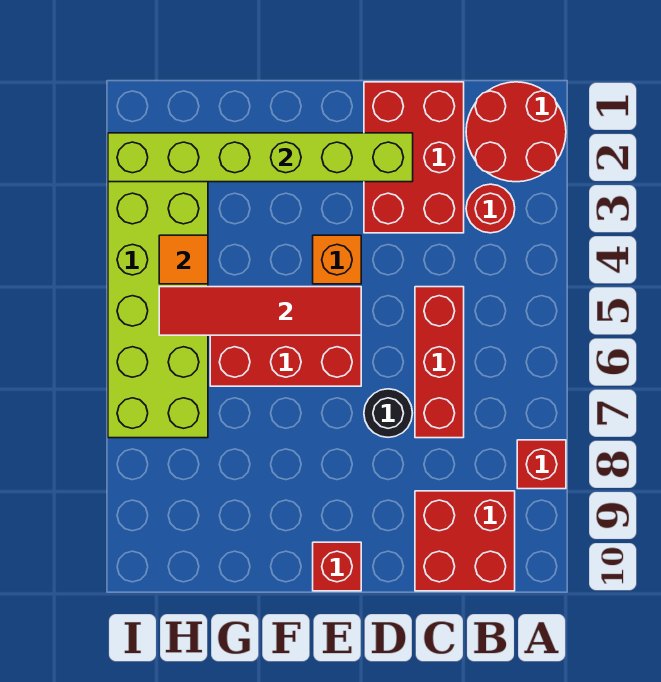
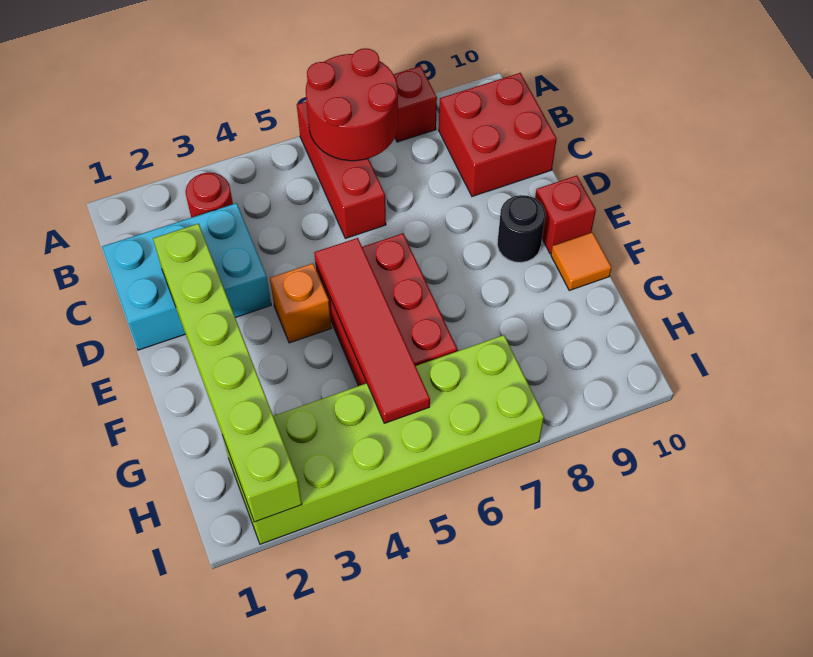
red 2x2 round brick [466,82,566,182] -> red 2x2 round brick moved to [306,48,398,161]
red 2x3 brick [364,82,464,233] -> cyan 2x3 brick [102,203,271,350]
red 1x3 brick [415,287,464,438] -> red 1x3 brick turned to [297,102,386,238]
black 1x1 round brick [364,389,412,437] -> black 1x1 round brick moved to [497,195,545,263]
orange 1x1 tile [159,235,208,284] -> orange 1x1 tile moved to [551,232,612,290]

